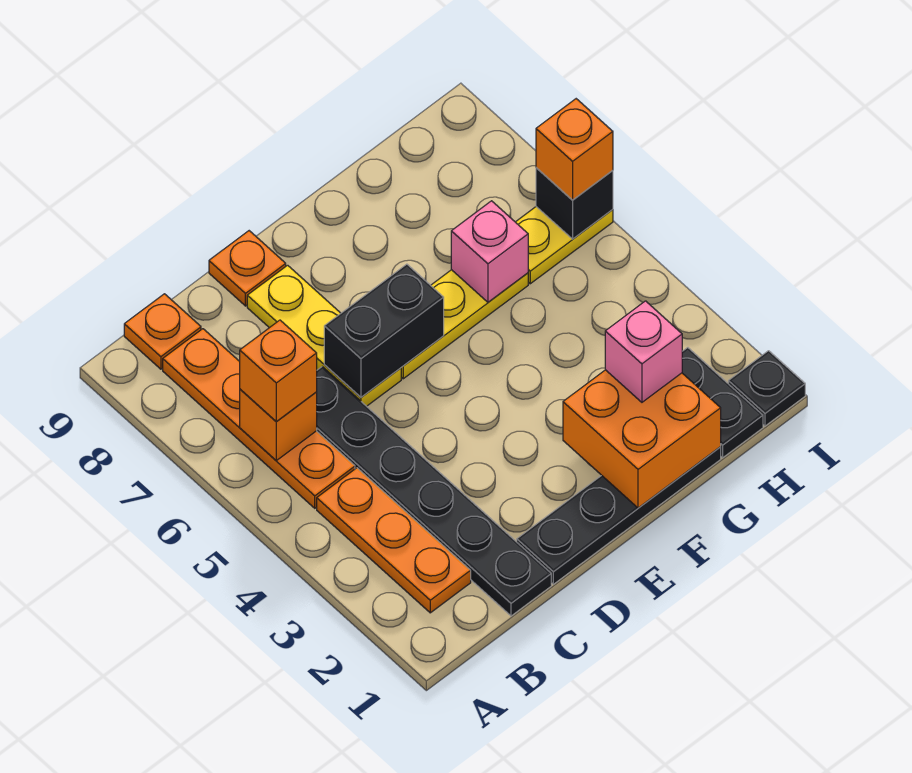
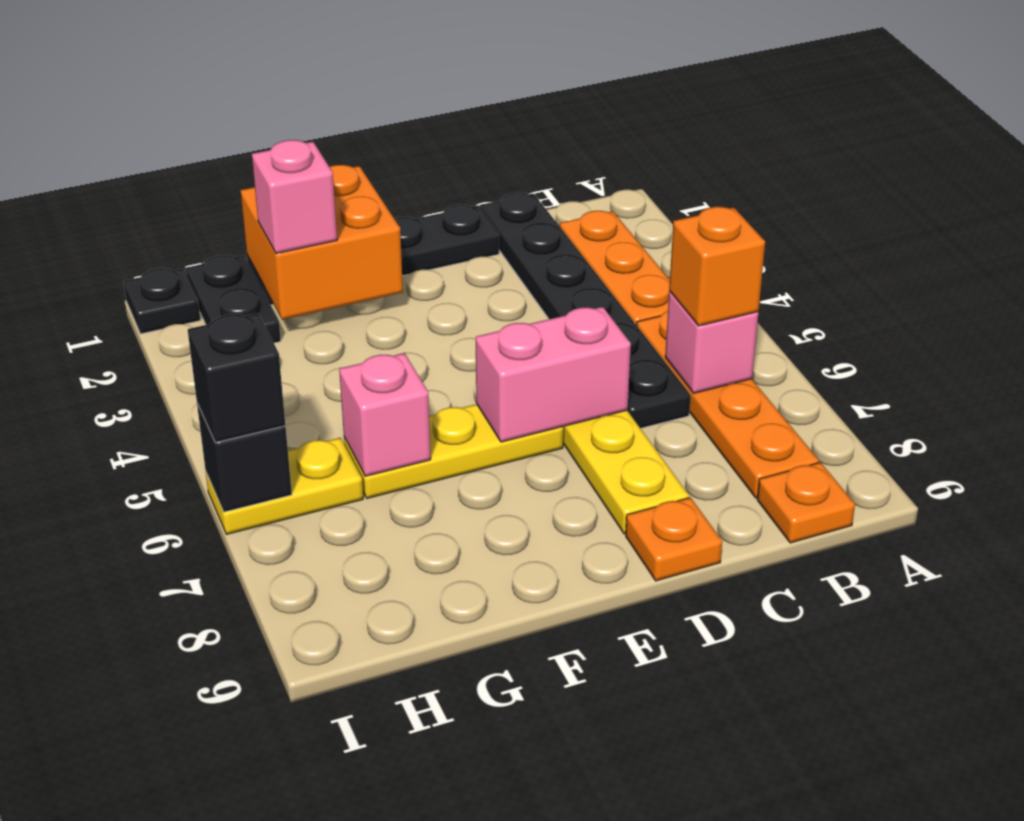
orange 1x1 brick [240,389,317,460] -> pink 1x1 brick [665,291,758,393]
black 1x2 brick [324,264,444,397] -> pink 1x2 brick [476,307,631,442]
orange 1x1 brick [536,99,613,200] -> black 1x1 brick [188,313,285,443]

